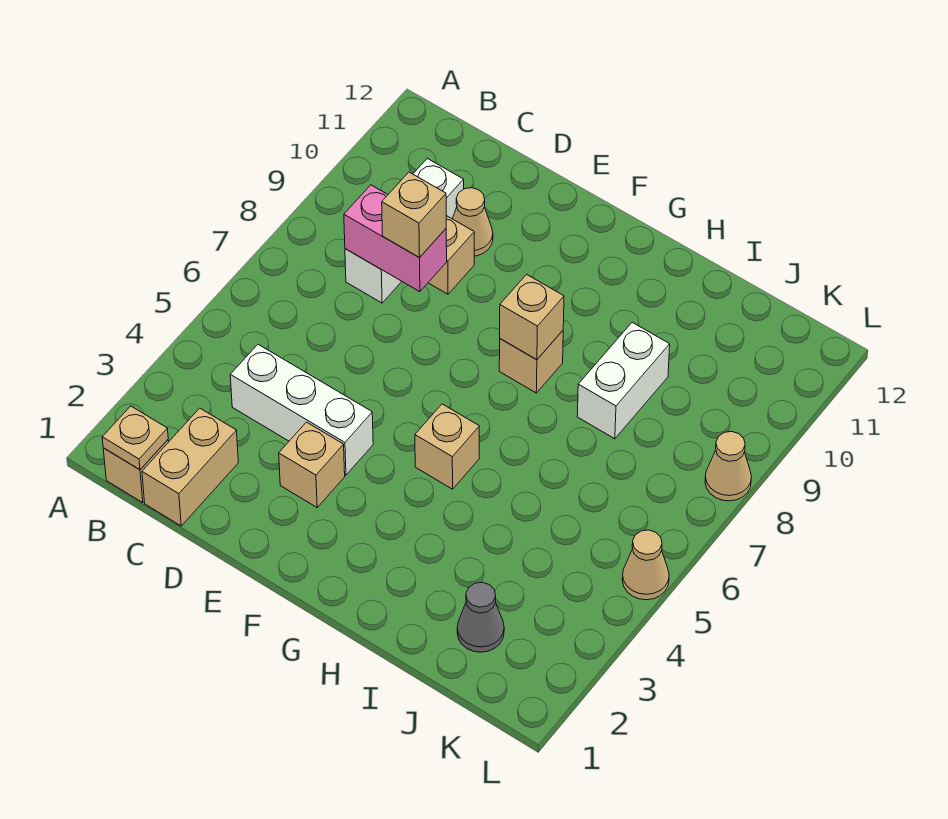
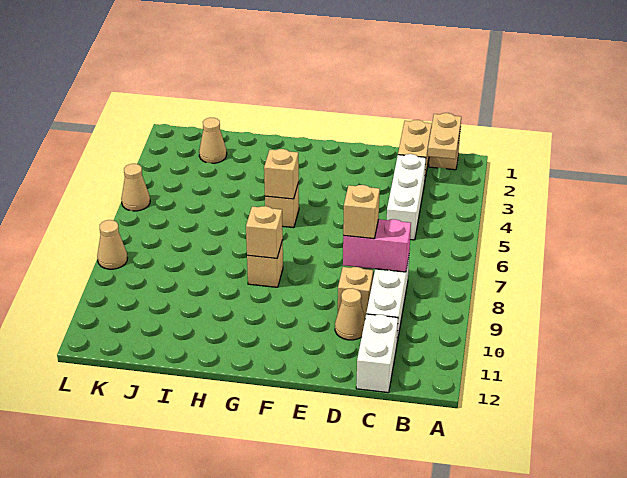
tan 1x1 plate [102,406,168,470] -> tan 1x2 plate [428,113,461,159]
white 1x3 brick [230,344,373,475] -> white 1x3 brick turned to [387,154,426,240]
tan 1x1 brick [279,422,345,507] -> tan 1x1 brick moved to [264,149,299,199]
white 1x2 brick [577,322,670,439] -> white 1x2 brick moved to [356,314,398,393]
grey 1x1 cone [457,582,504,652] -> tan 1x1 cone [199,118,227,163]

